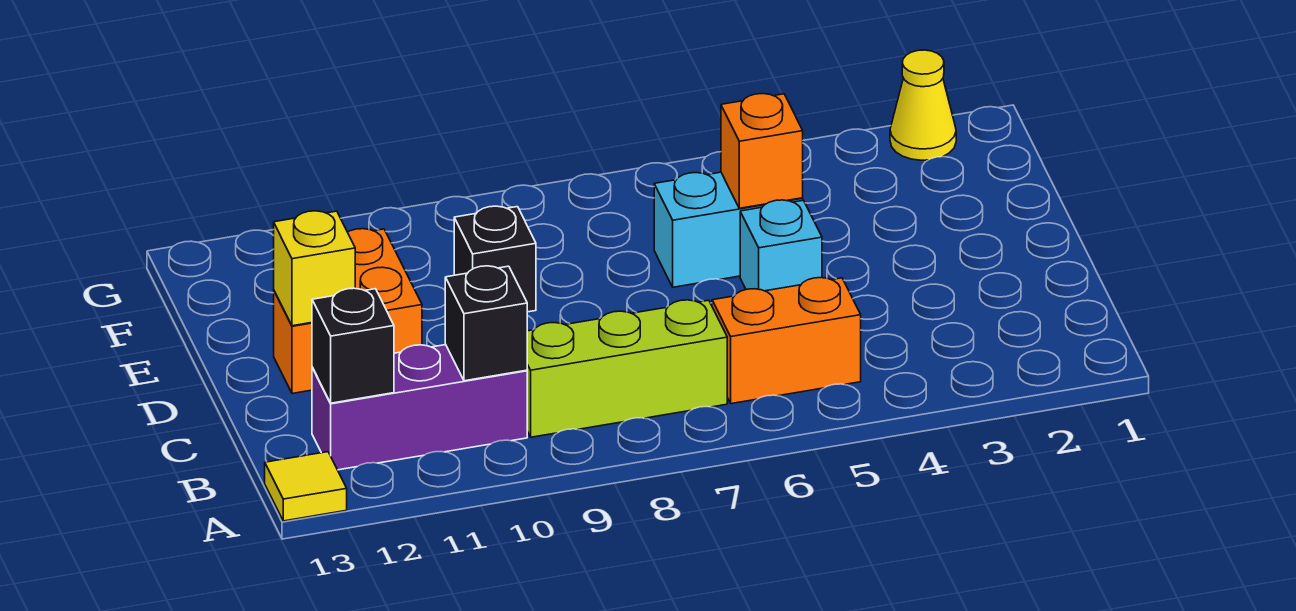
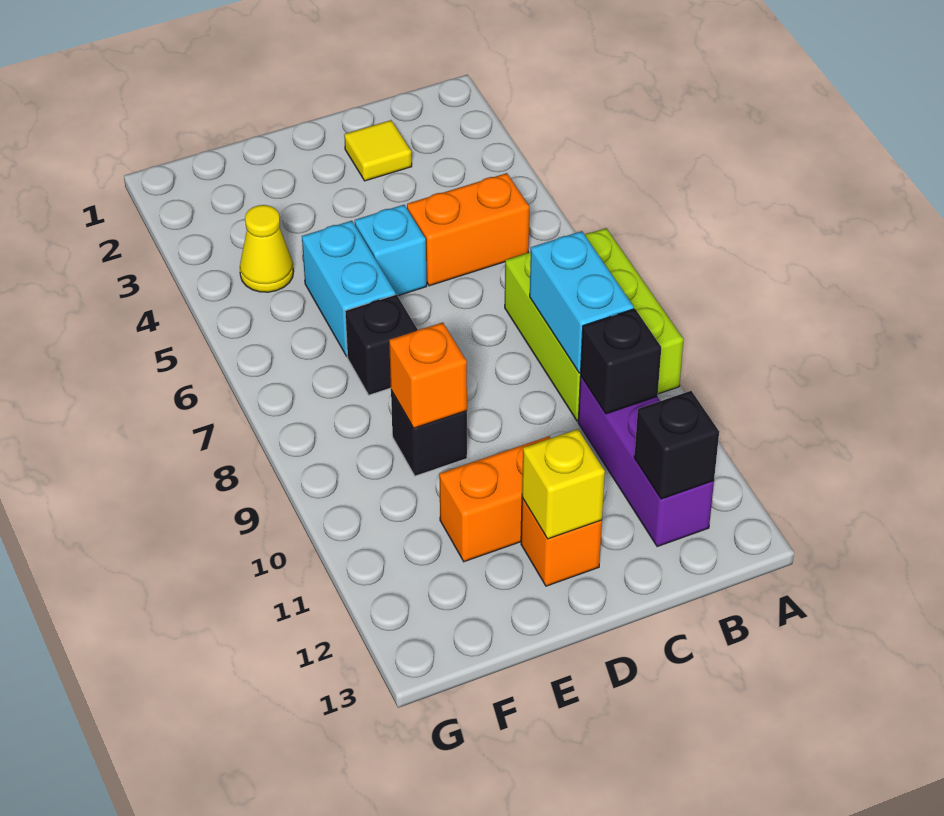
yellow 1x1 tile [265,452,347,521] -> yellow 1x1 tile moved to [344,120,412,181]
orange 1x2 brick [712,278,861,404] -> orange 1x2 brick turned to [407,173,529,286]
lime 1x3 brick [527,300,727,437] -> lime 2x3 brick [505,228,684,421]
none -> cyan 1x2 brick [530,231,634,373]
orange 1x1 brick [721,94,803,208] -> orange 1x1 brick moved to [389,322,467,428]
none -> black 1x1 brick [345,295,418,395]
yellow 1x1 cone [890,50,956,160] -> yellow 1x1 cone moved to [240,205,294,292]

